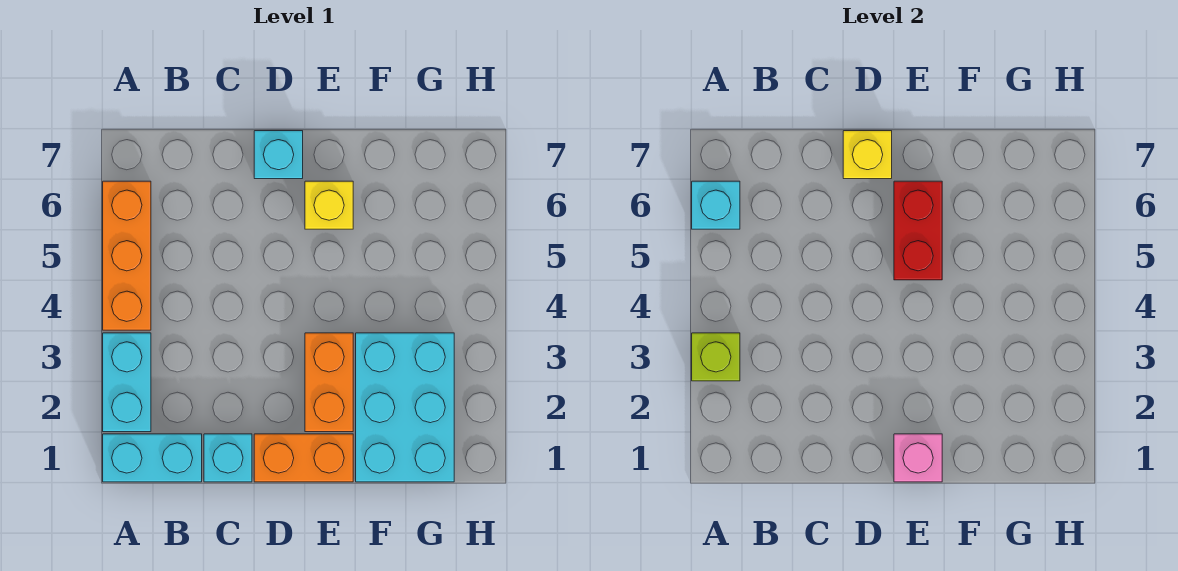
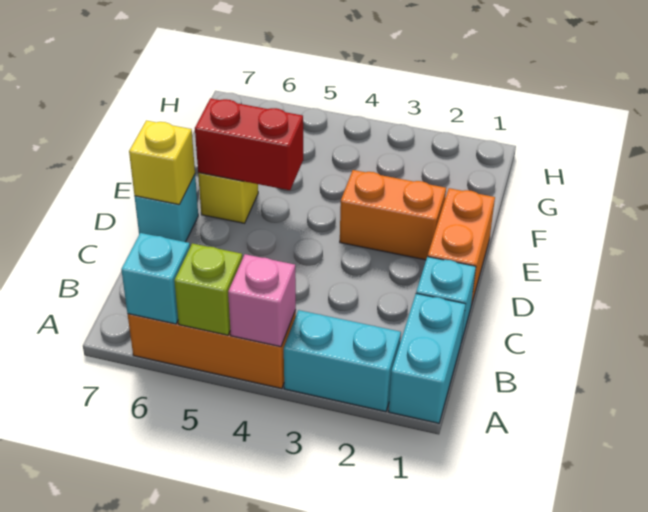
lime 1x1 brick [692,333,740,381] -> lime 1x1 brick moved to [174,243,242,335]
pink 1x1 brick [894,434,942,482] -> pink 1x1 brick moved to [228,254,296,347]
cyan 2x3 brick [356,333,454,482] -> none

